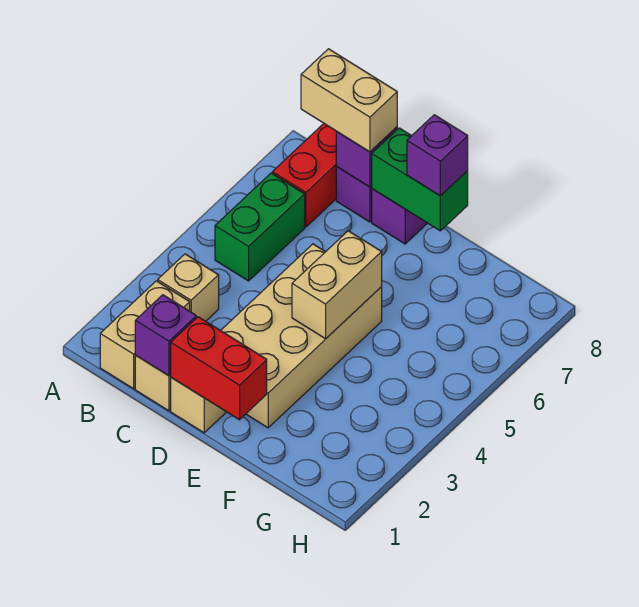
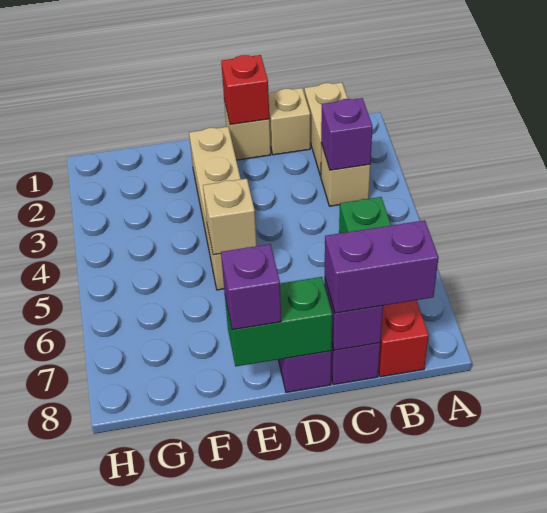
tan 1x2 brick [301,49,397,152] -> purple 1x2 brick [325,220,439,313]
purple 1x1 brick [135,295,196,376] -> purple 1x1 brick moved to [321,98,372,170]
red 1x2 brick [171,317,267,420] -> red 1x1 brick [221,55,269,124]
tan 2x4 brick [221,244,382,428] -> tan 1x4 brick [189,127,241,290]
tan 1x2 brick [292,231,382,339] -> tan 1x1 brick [203,179,257,255]

